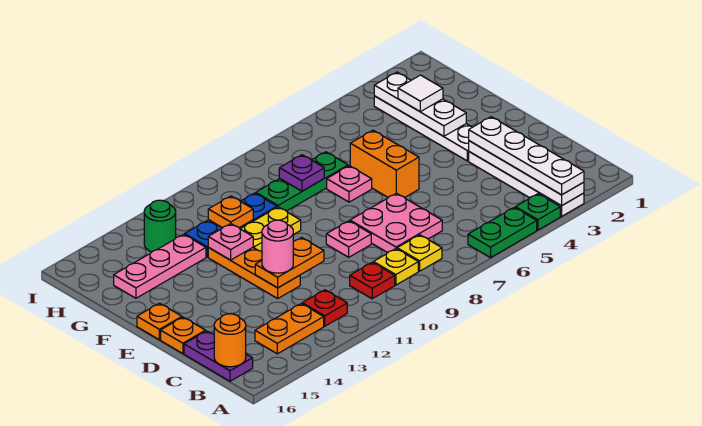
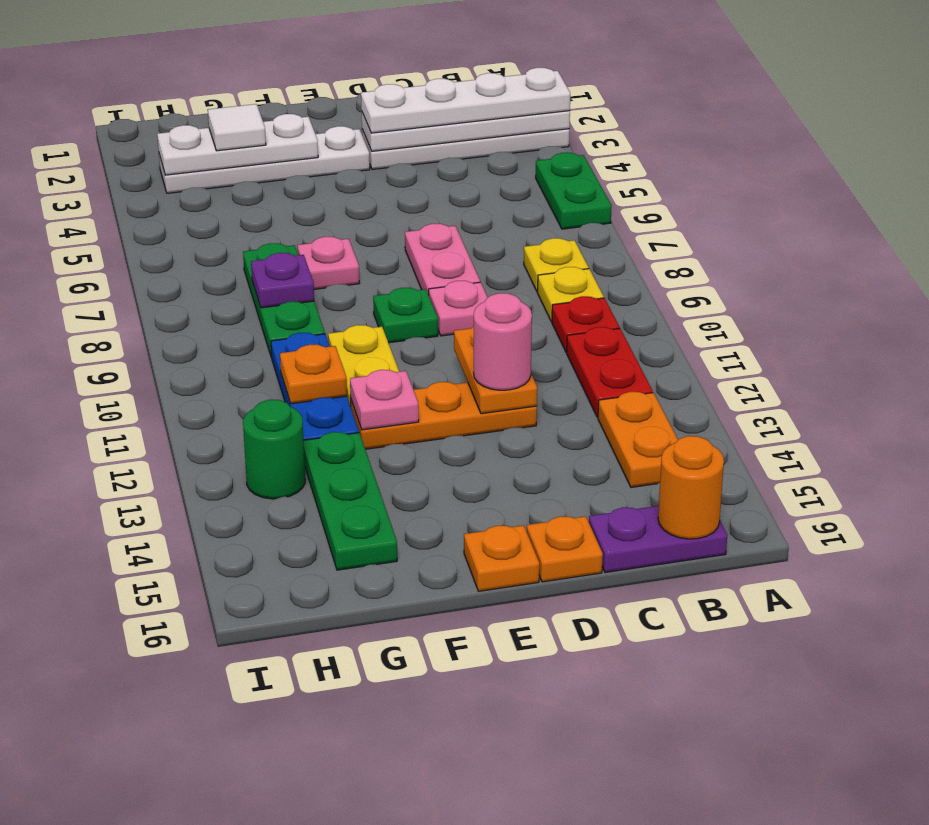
green 1x1 plate [515,194,560,230] -> green 1x1 plate moved to [373,288,438,343]
red 1x1 plate [302,290,347,326] -> red 1x2 plate [567,327,653,417]
pink 2x2 plate [350,193,442,253] -> pink 1x2 plate [405,224,480,295]
orange 1x2 brick [350,130,419,198] -> none
pink 1x3 plate [114,234,206,298] -> green 1x3 plate [303,432,397,570]

